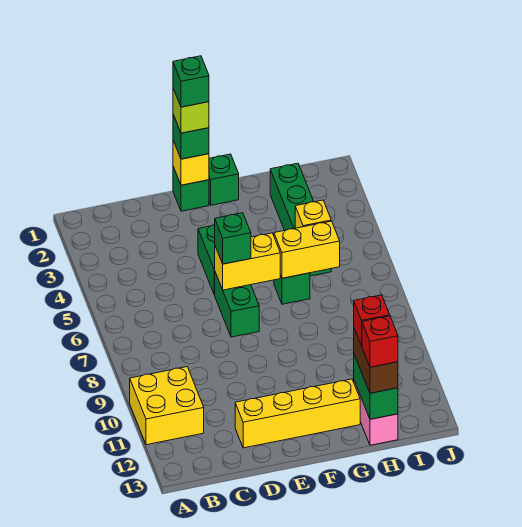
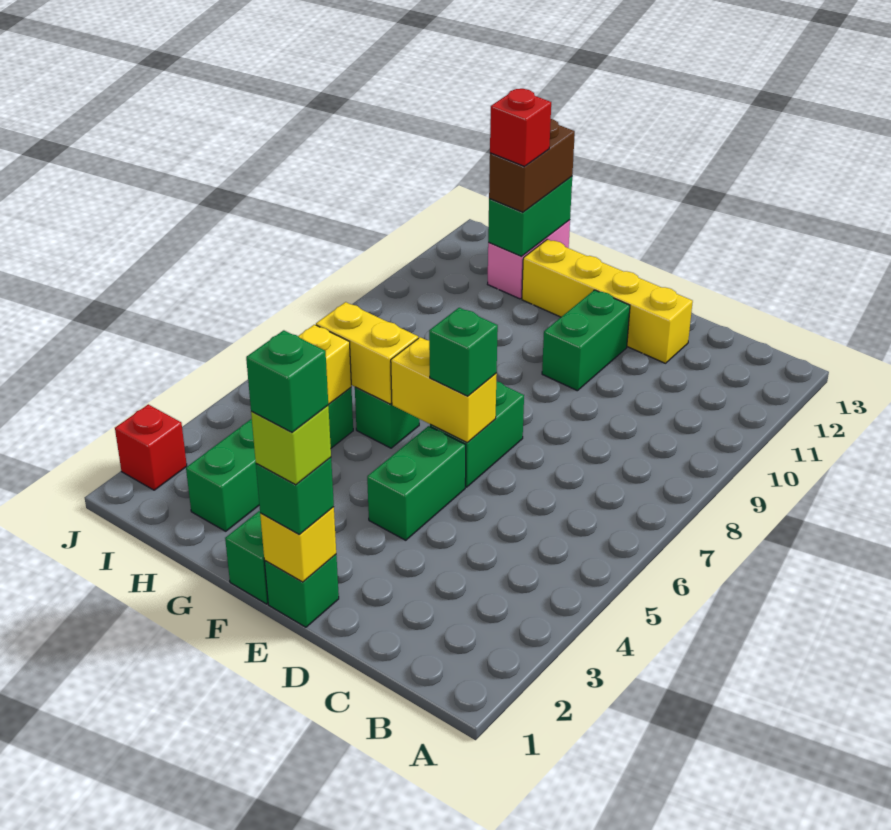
yellow 2x2 brick [130,367,204,445] -> none
none -> green 1x2 brick [542,290,630,391]
red 1x1 brick [362,316,398,367] -> red 1x1 brick moved to [115,404,187,490]

